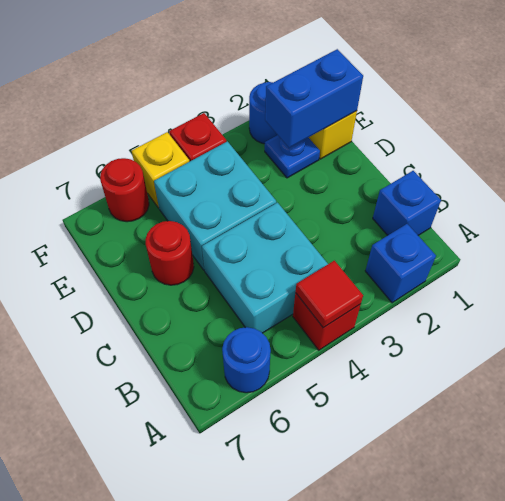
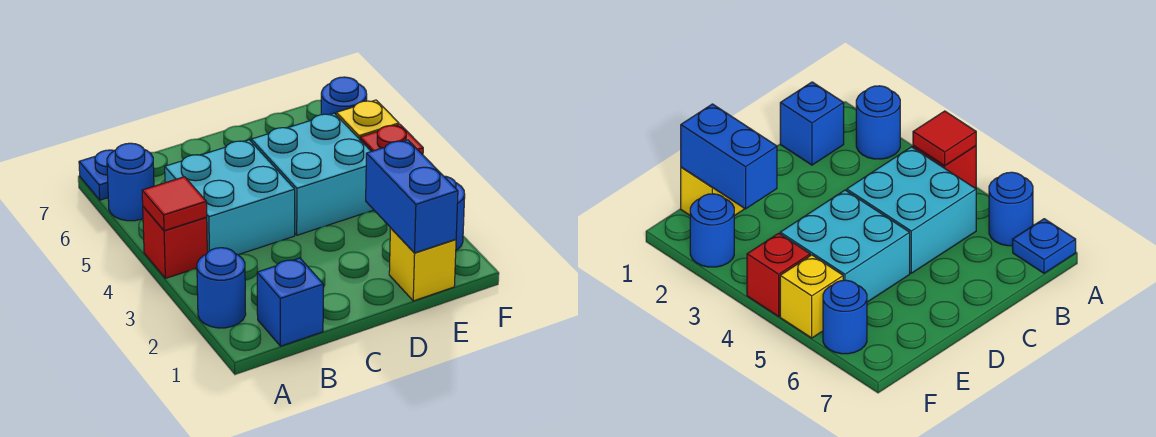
blue 1x1 brick [365,224,436,303] -> blue 1x1 round brick [197,248,246,328]
red 1x1 round brick [145,221,194,285] -> none
blue 1x1 plate [265,135,320,178] -> blue 1x1 plate moved to [79,150,114,200]
red 1x1 round brick [100,158,149,222] -> blue 1x1 round brick [321,77,367,115]

